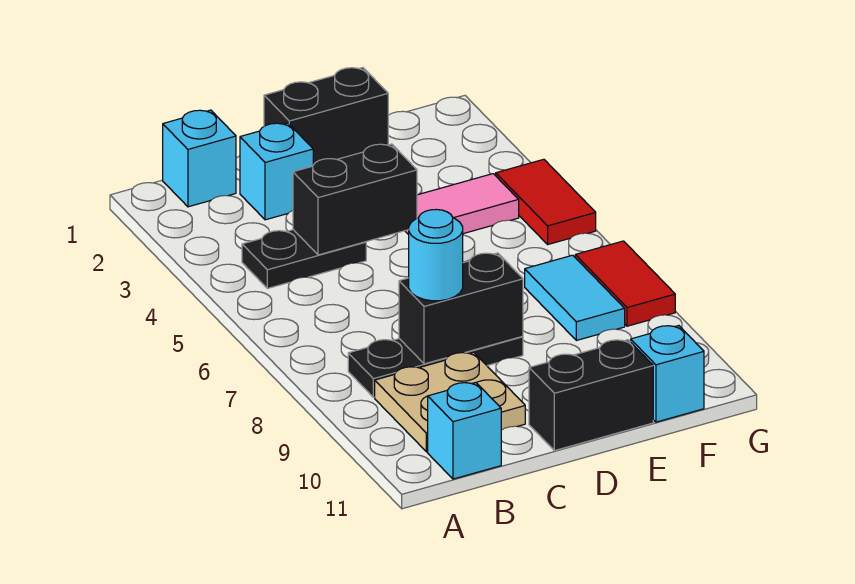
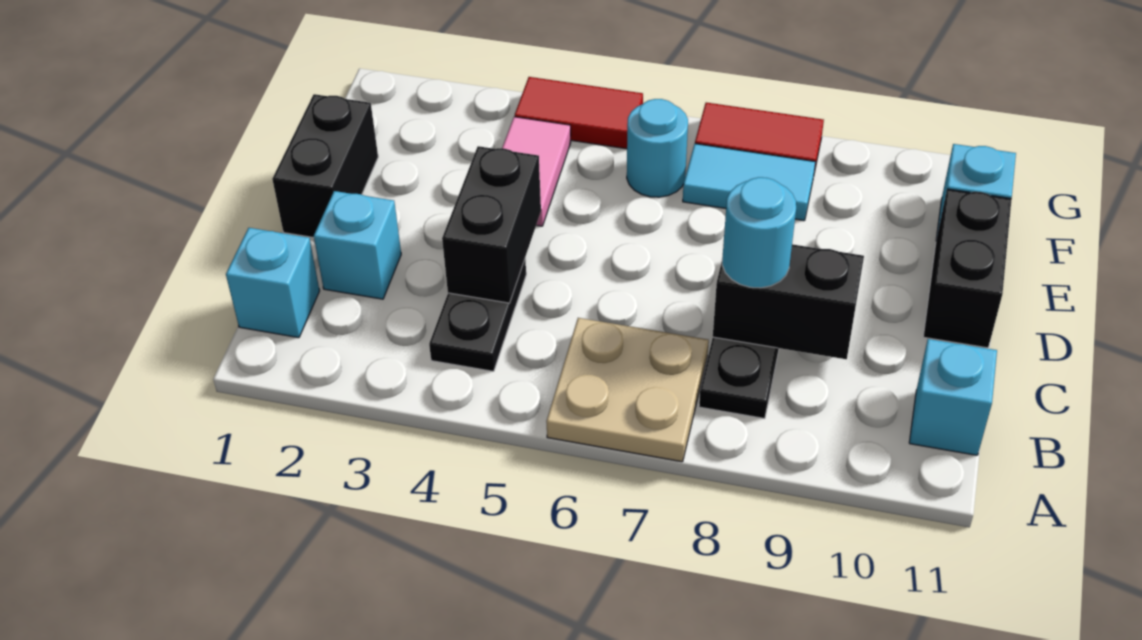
tan 2x2 plate [375,352,525,452] -> tan 2x2 plate moved to [546,318,709,462]
black 1x2 brick [399,253,523,364] -> black 1x2 brick turned to [713,244,864,359]
none -> cyan 1x1 round brick [627,99,688,197]

